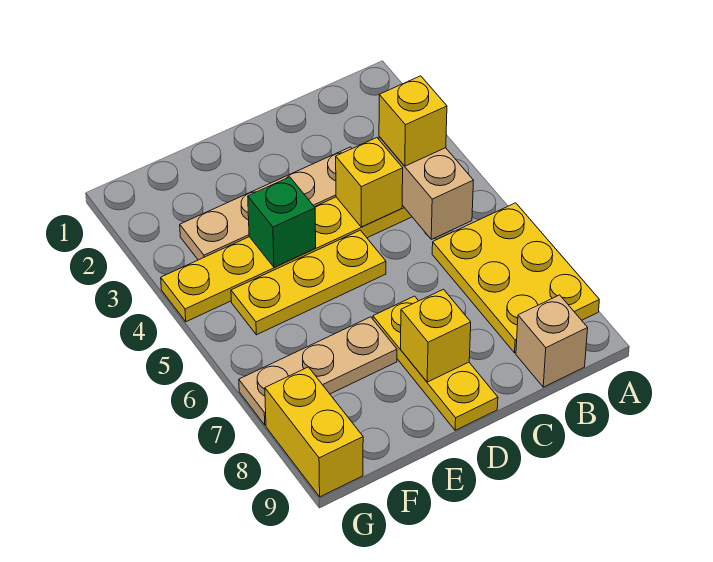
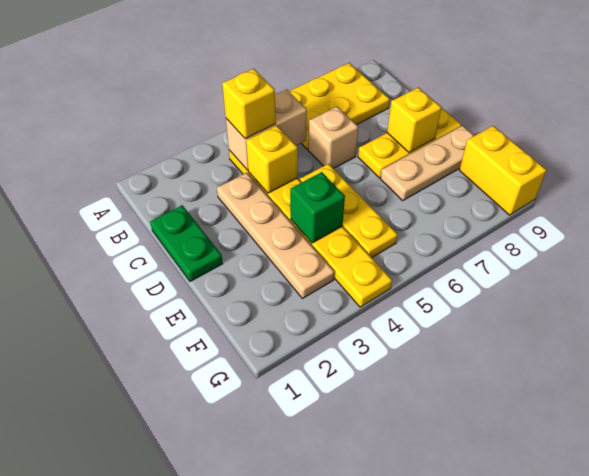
tan 1x1 brick [516,295,588,387] -> tan 1x1 brick moved to [308,107,358,169]
none -> green 1x2 plate [150,205,223,282]
tan 1x3 plate [239,317,397,425] -> tan 1x3 plate turned to [380,126,475,200]
yellow 1x2 brick [265,367,363,497] -> yellow 1x2 brick turned to [460,126,546,215]

